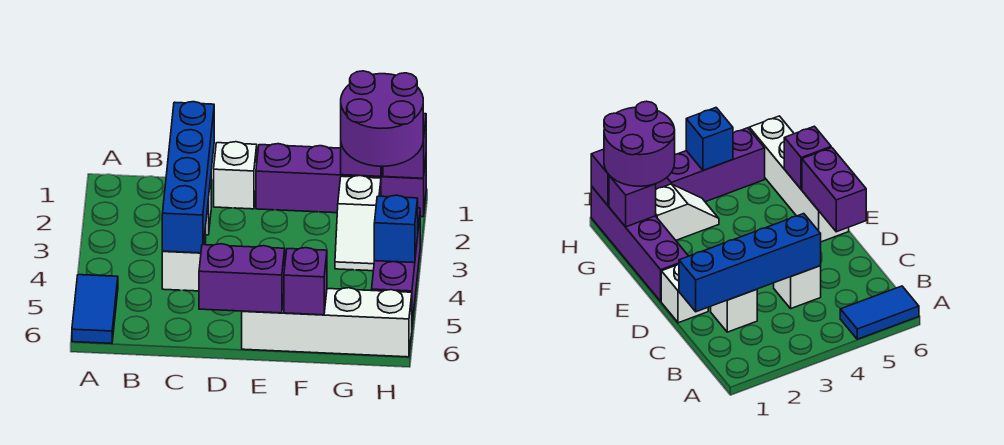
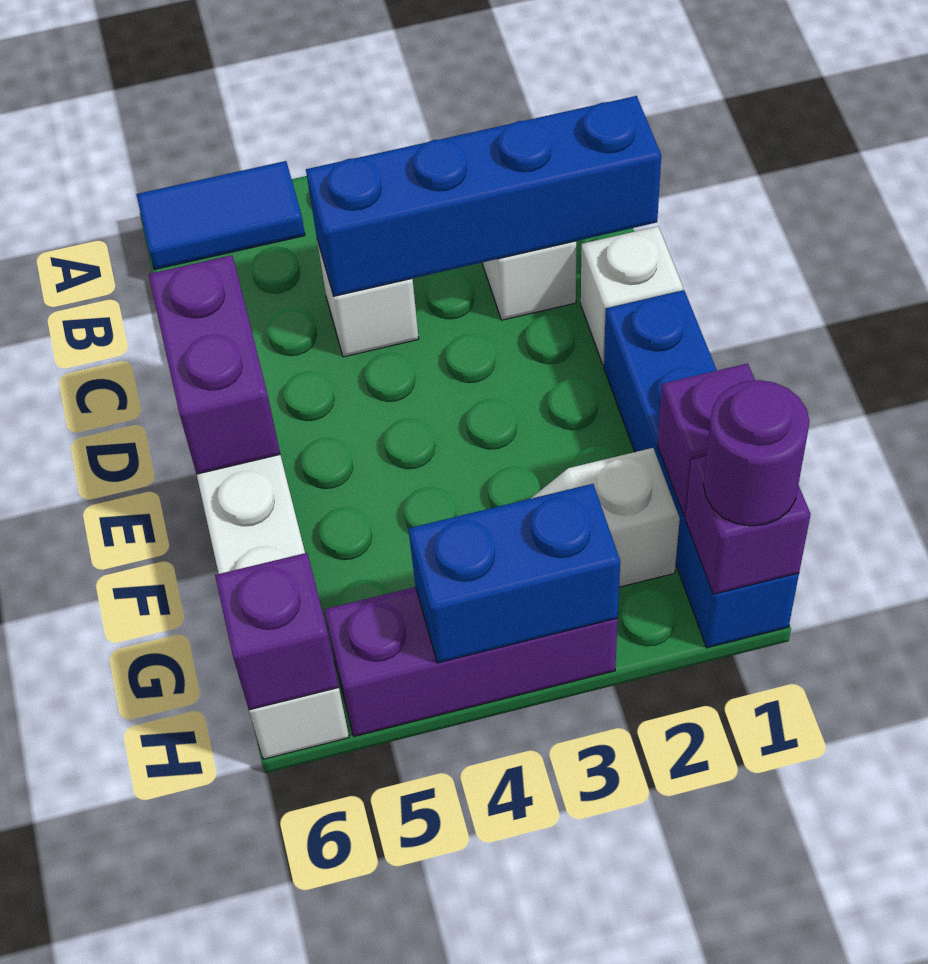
purple 1x4 brick [256,144,426,217] -> blue 1x4 brick [604,290,799,648]
purple 1x1 brick [284,248,327,315] -> purple 1x1 brick moved to [215,553,339,710]
purple 2x2 round brick [341,71,423,166] -> purple 1x1 round brick [703,380,810,526]
blue 1x1 brick [374,195,418,263] -> blue 1x2 brick [408,484,620,663]

